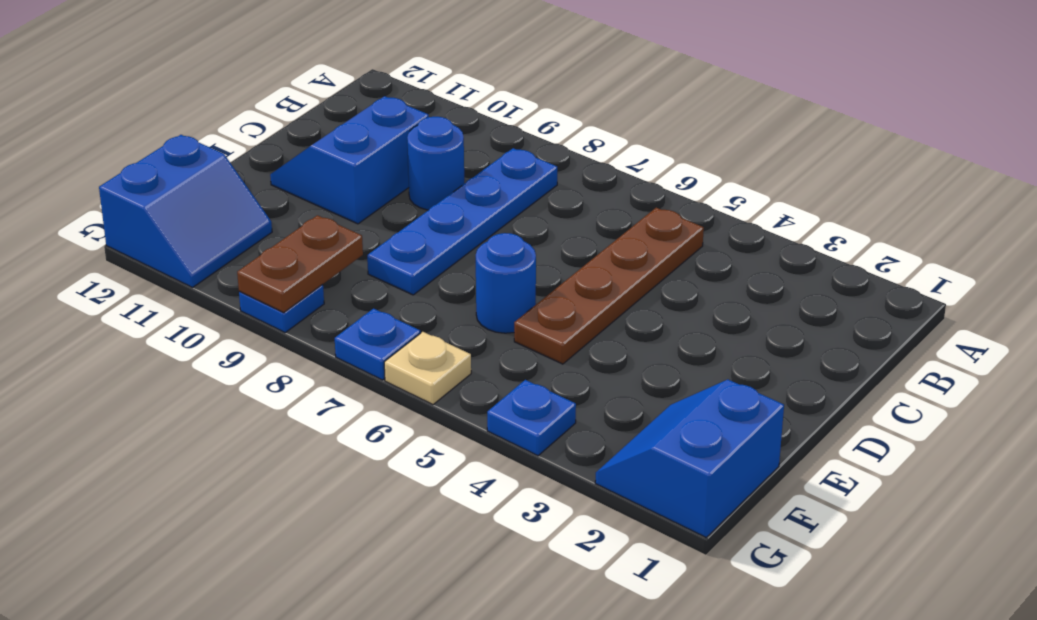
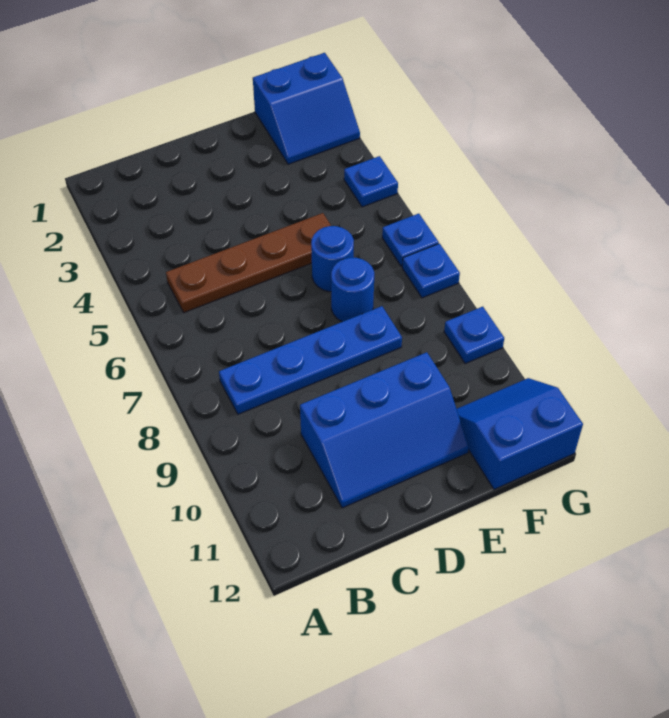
blue 1x1 round brick [407,117,464,210] -> blue 1x1 round brick moved to [331,258,374,322]
blue 2x2 slope [270,96,429,224] -> blue 2x3 slope [300,352,469,508]
brown 1x2 plate [237,215,363,313] -> none
tan 1x1 plate [384,332,471,405] -> blue 1x1 plate [382,214,439,267]

